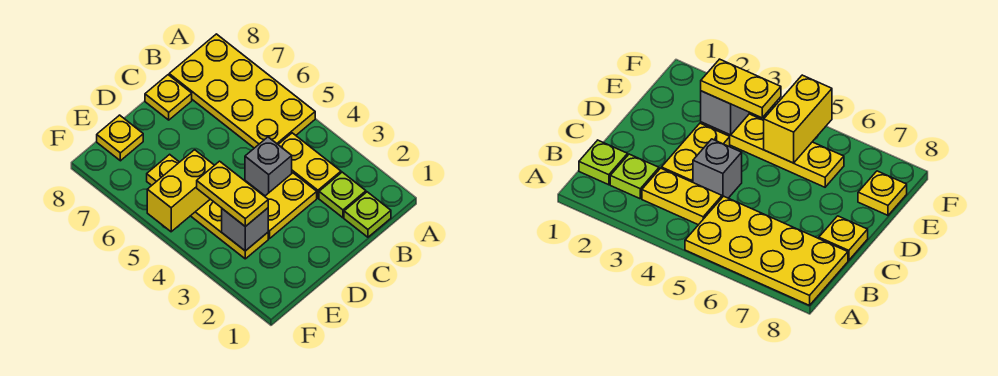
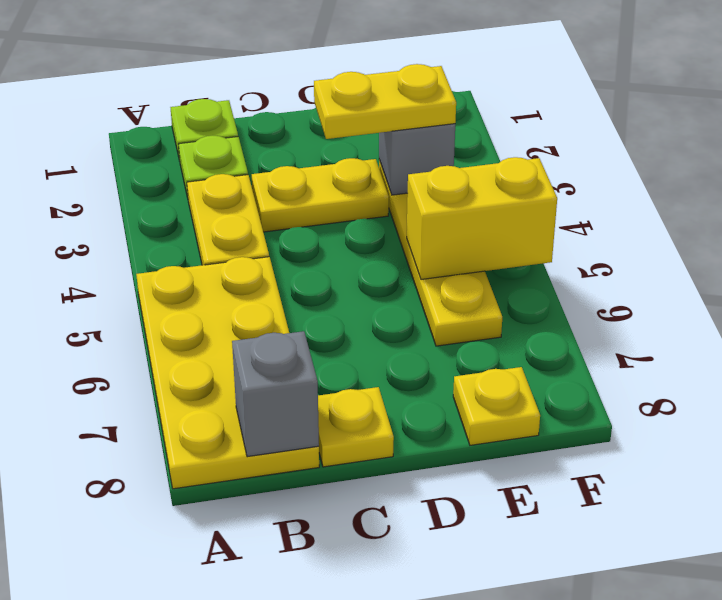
grey 1x1 brick [245,137,292,196] -> grey 1x1 brick moved to [232,331,319,457]
yellow 1x2 plate [197,161,268,227] -> yellow 1x2 plate turned to [314,64,456,139]

